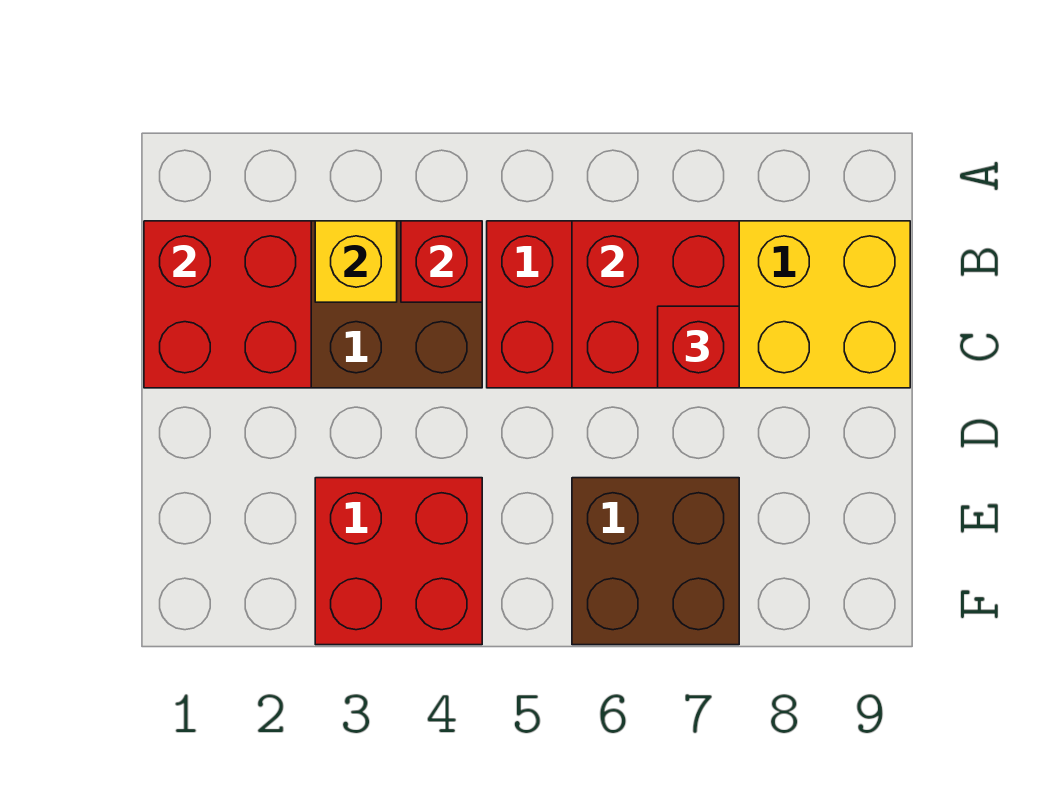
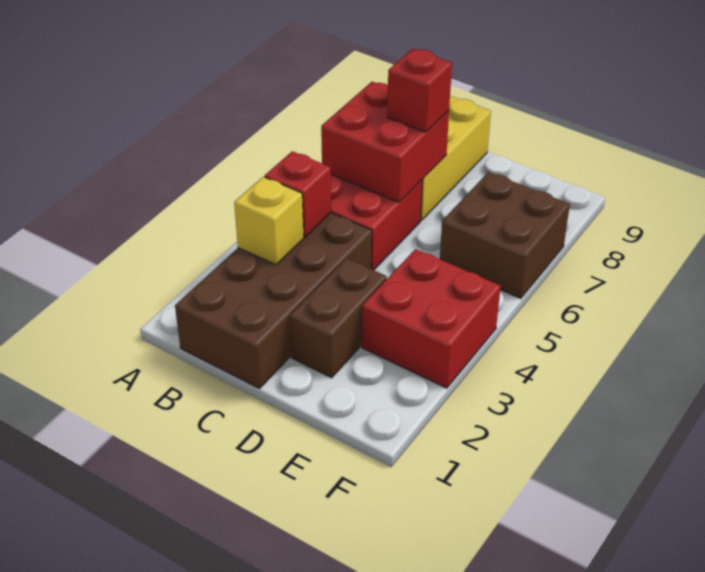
red 2x2 brick [144,221,311,388] -> none
none -> brown 1x2 brick [290,258,387,378]

